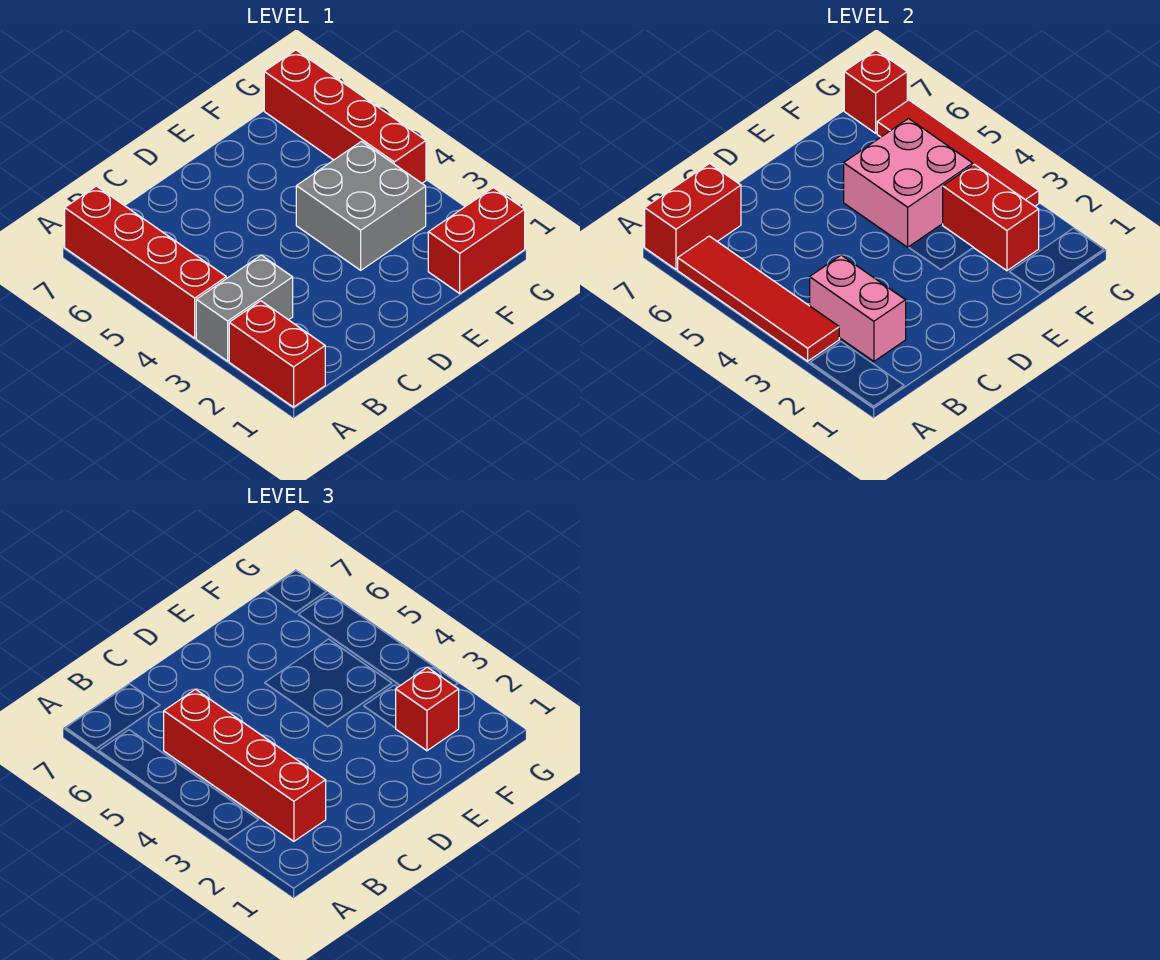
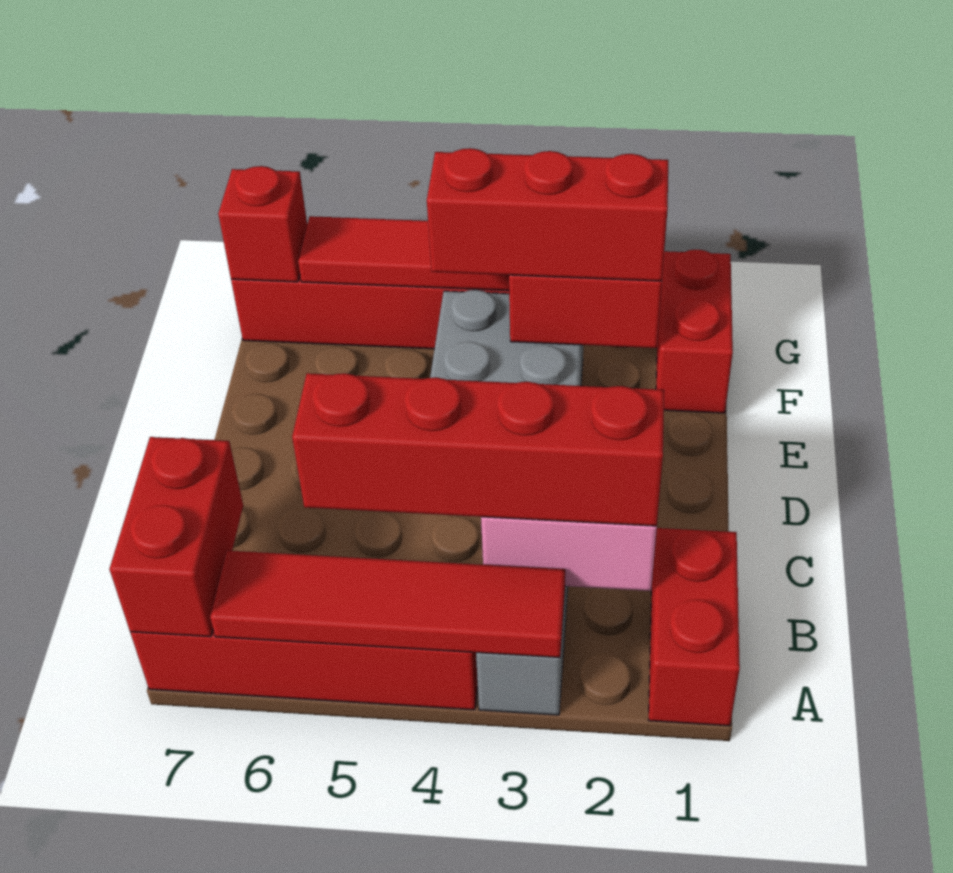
red 1x2 brick [229,301,325,407] -> red 1x2 brick turned to [649,528,740,726]
pink 2x2 brick [844,119,973,247] -> none
red 1x1 brick [396,667,459,751] -> red 1x3 brick [427,148,668,281]

